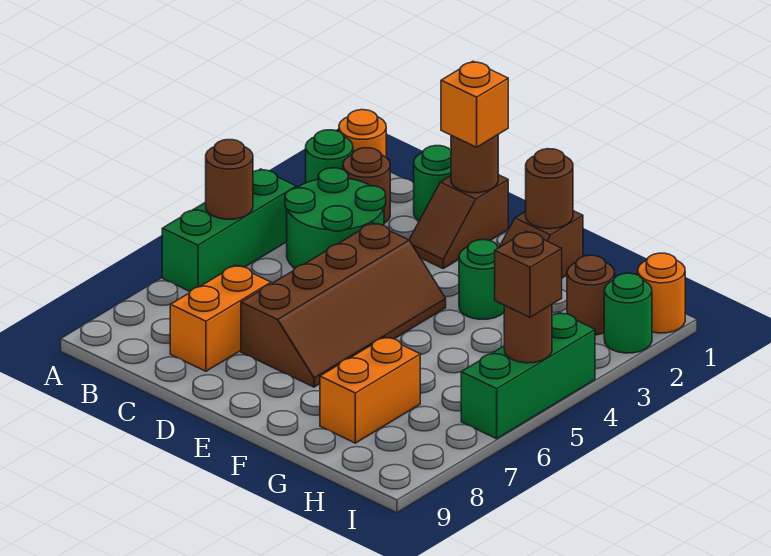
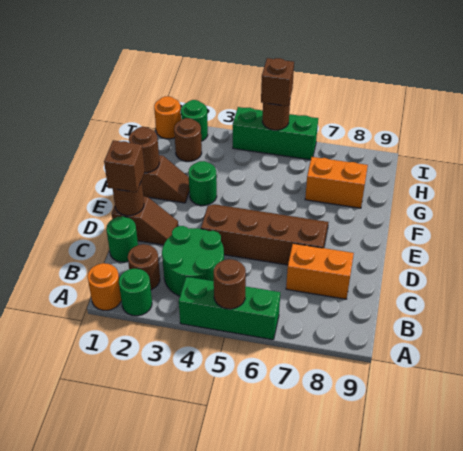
orange 1x1 brick [441,61,508,147] -> brown 1x1 brick [104,140,145,192]

